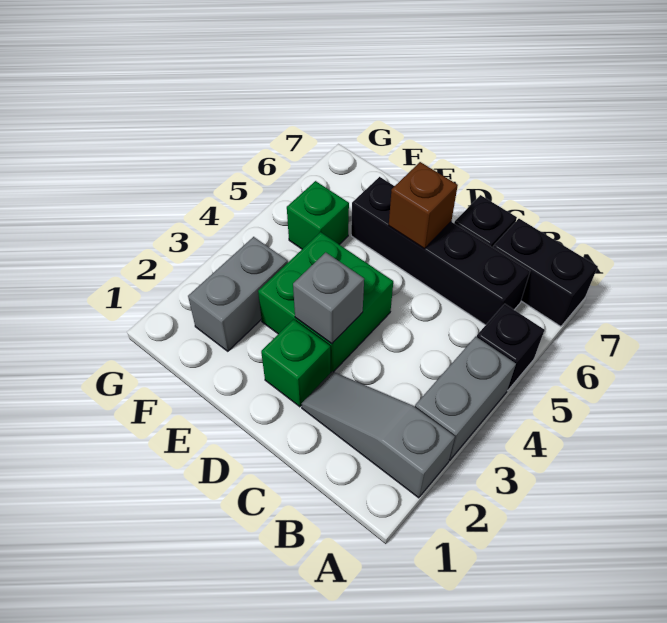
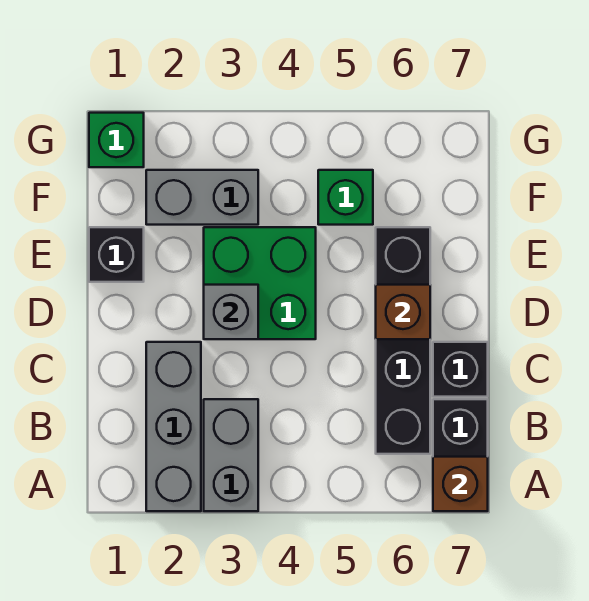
grey 1x3 slope [302,371,455,498] -> grey 1x3 brick [146,342,201,511]
grey 1x2 brick [415,337,516,460] -> grey 1x2 brick turned to [204,399,258,511]
black 1x1 brick [477,304,544,390] -> black 1x1 brick moved to [89,227,144,282]
none -> brown 1x1 brick [433,457,488,511]
green 1x1 brick [261,319,330,407] -> green 1x1 brick moved to [89,113,144,167]

